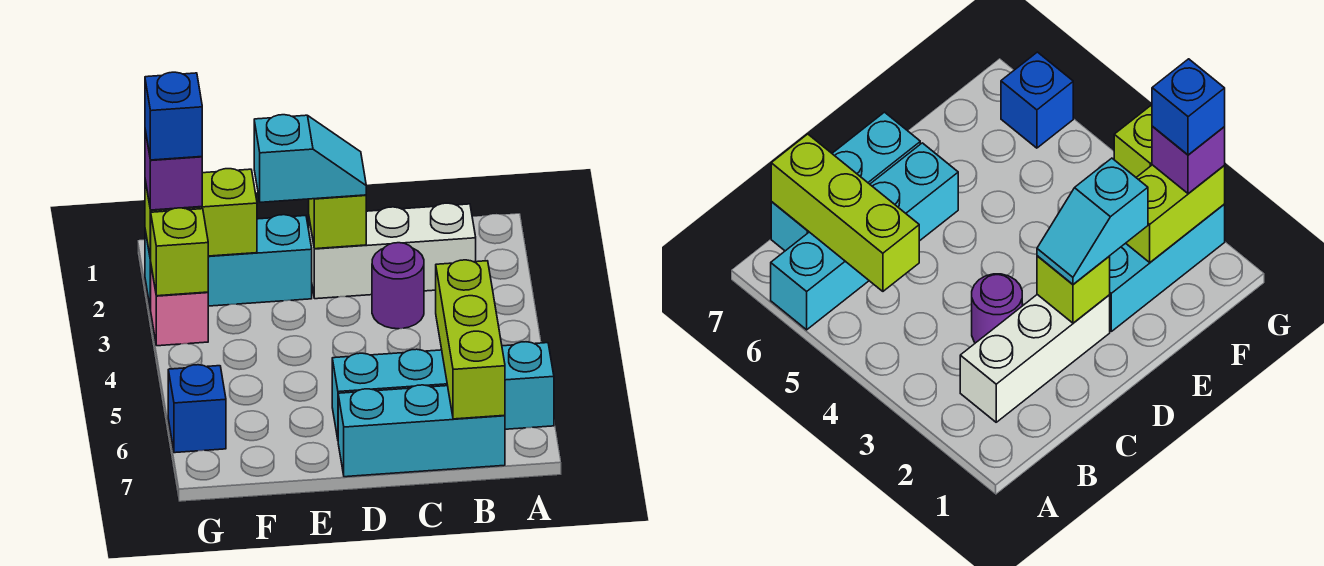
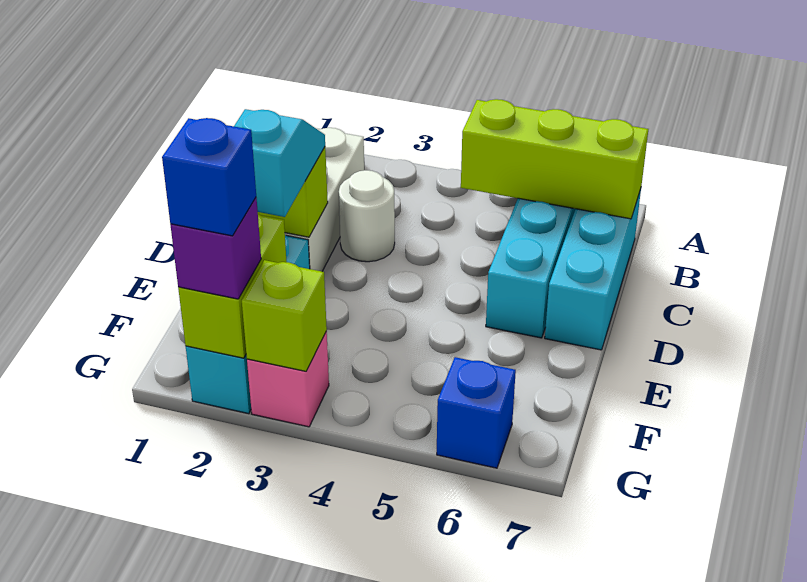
purple 1x1 round brick [372,243,424,329] -> white 1x1 round brick [339,170,395,262]

